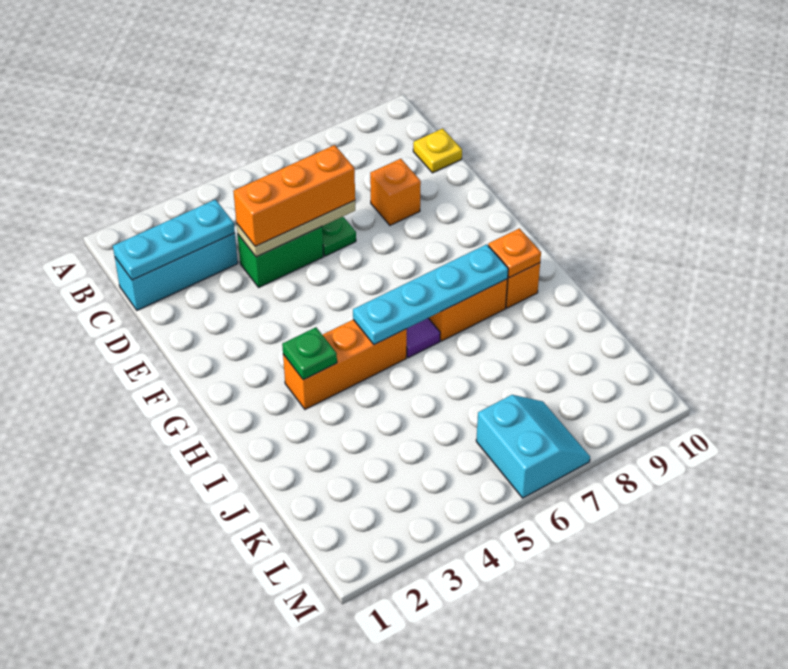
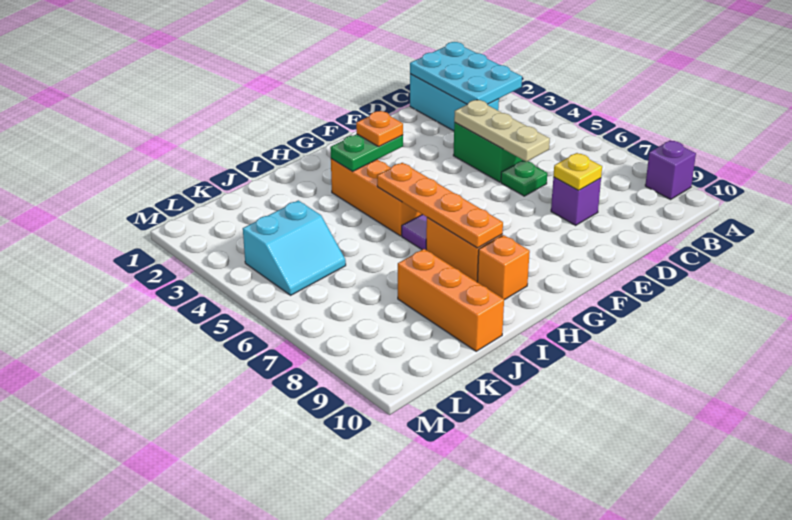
none -> purple 1x1 brick [645,140,696,199]
cyan 1x3 plate [113,200,235,280] -> cyan 2x3 plate [410,42,522,104]
yellow 1x1 plate [413,128,462,173] -> yellow 1x1 plate moved to [553,153,602,191]
orange 1x3 brick [233,145,355,246] -> orange 1x3 brick moved to [398,249,504,351]
orange 1x1 brick [370,159,421,225] -> purple 1x1 brick [551,177,601,225]
green 1x1 plate [282,327,337,380] -> green 1x2 plate [330,134,403,172]
cyan 1x4 plate [353,244,508,345] -> orange 1x4 plate [377,163,503,248]
orange 1x1 plate [488,228,541,278] -> orange 1x1 plate moved to [356,111,403,147]
cyan 2x2 slope [476,395,590,498] -> cyan 2x2 slope moved to [243,200,346,295]

